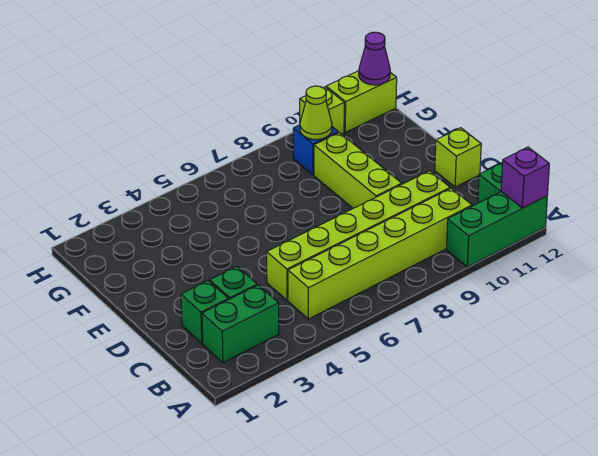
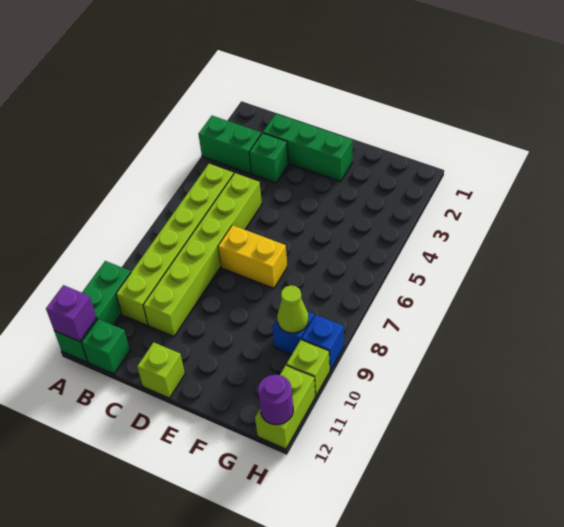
green 1x2 brick [202,285,279,363] -> green 1x2 brick turned to [199,116,261,174]
green 1x1 brick [181,281,229,343] -> green 1x3 brick [263,114,352,181]
none -> yellow 1x2 brick [218,225,287,288]
lime 1x3 brick [314,133,402,208] -> none
none -> blue 1x1 brick [301,315,344,370]
purple 1x1 cone [359,32,390,85] -> purple 1x1 round brick [258,375,293,425]

